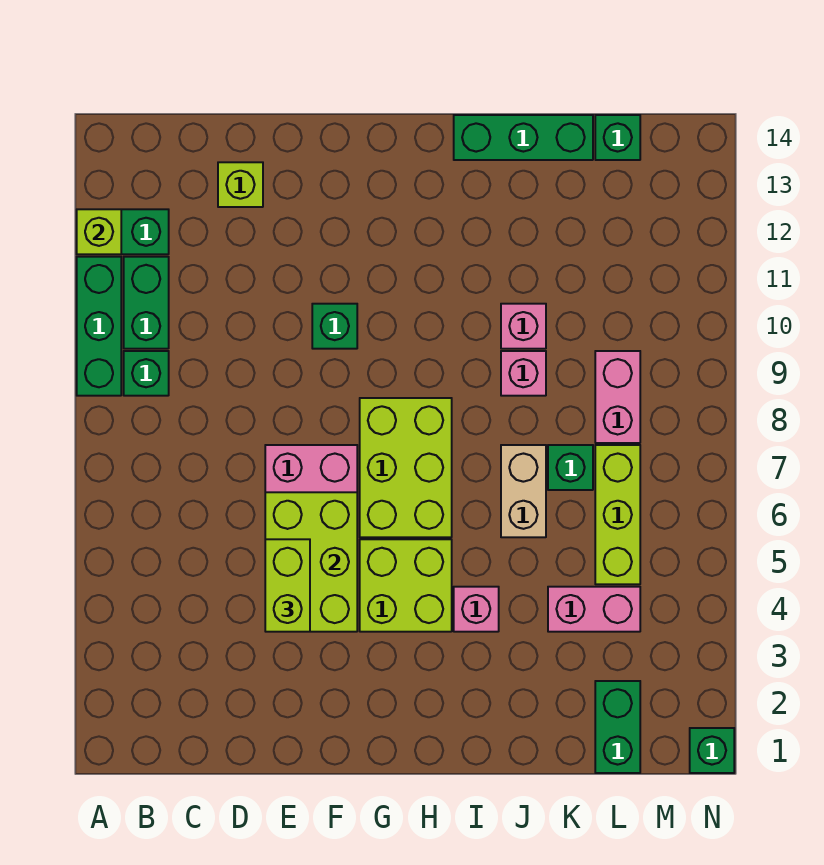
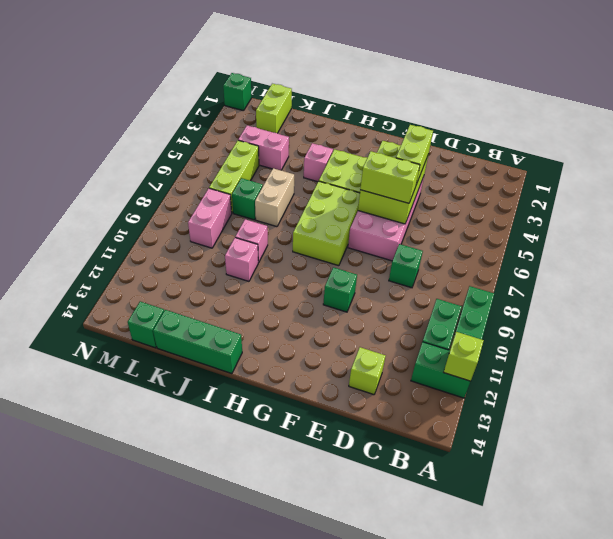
green 1x1 brick [124,351,169,396] -> green 1x1 brick moved to [389,244,423,288]
none -> lime 1x2 brick [360,151,420,203]
green 1x2 brick [595,681,640,773] -> lime 1x2 brick [256,84,292,133]

